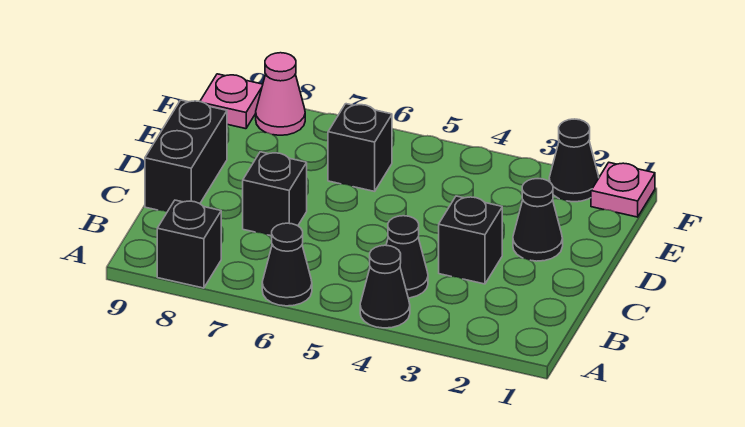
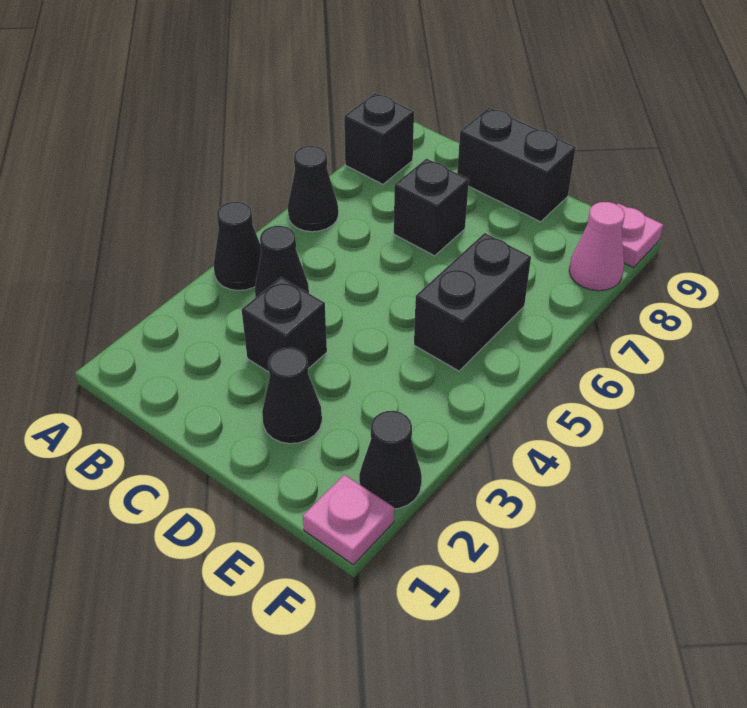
black 1x1 brick [328,104,392,191] -> black 1x2 brick [414,233,531,371]

